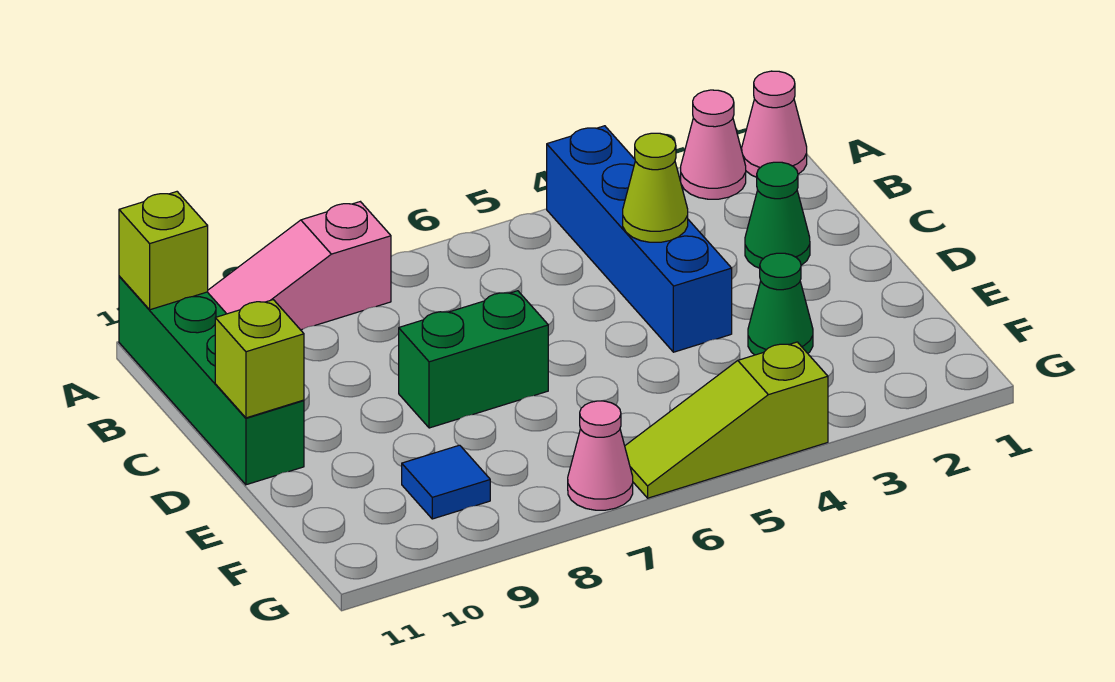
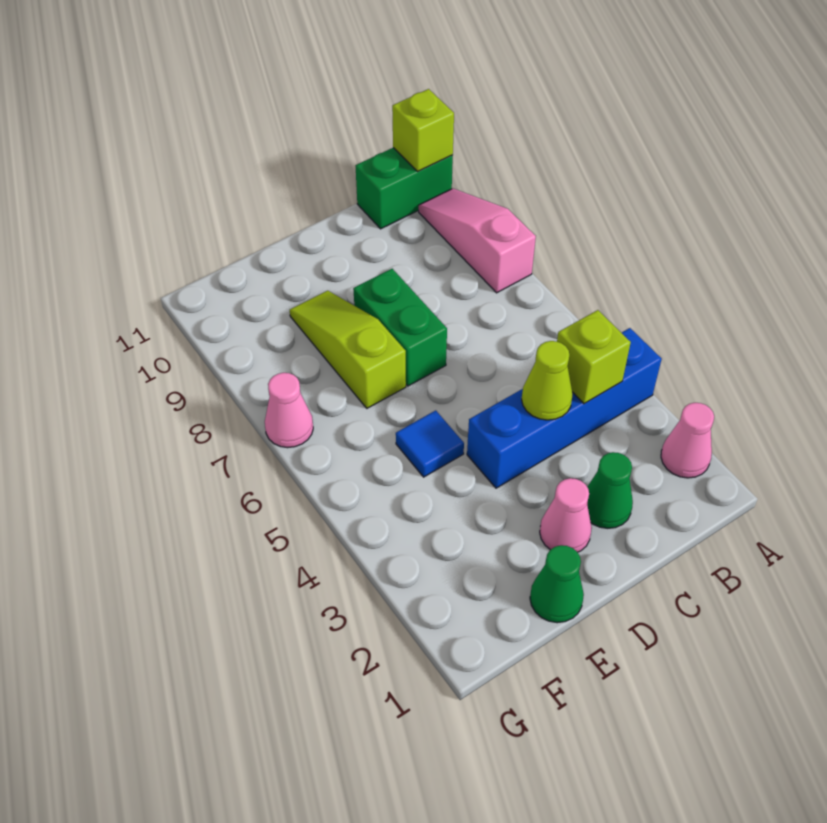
pink 1x1 cone [742,71,807,177] -> pink 1x1 cone moved to [540,478,592,552]
green 1x4 brick [119,276,304,485] -> green 1x2 brick [356,148,453,229]
lime 1x1 brick [215,300,304,418] -> lime 1x1 brick moved to [557,310,631,404]
green 1x1 cone [748,253,813,355] -> green 1x1 cone moved to [530,545,584,623]
blue 1x1 tile [402,445,490,519] -> blue 1x1 tile moved to [396,410,464,477]
lime 1x3 slope [625,342,828,498] -> lime 1x3 slope moved to [290,291,406,408]

